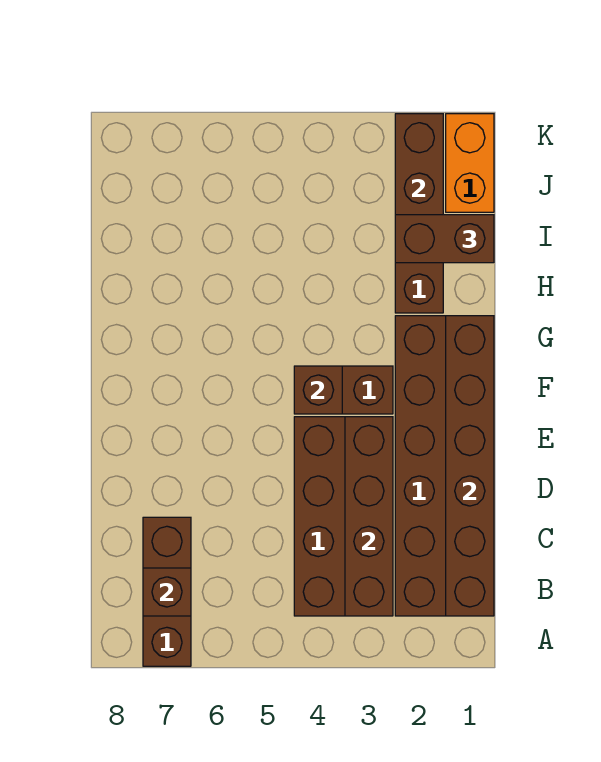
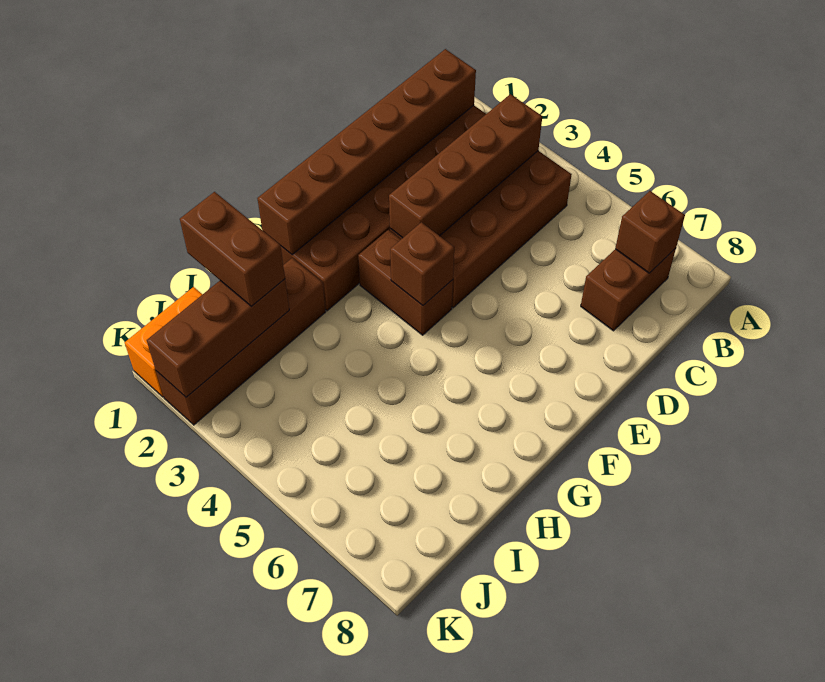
brown 1x3 brick [143,517,191,666] -> brown 1x2 brick [581,248,676,331]

